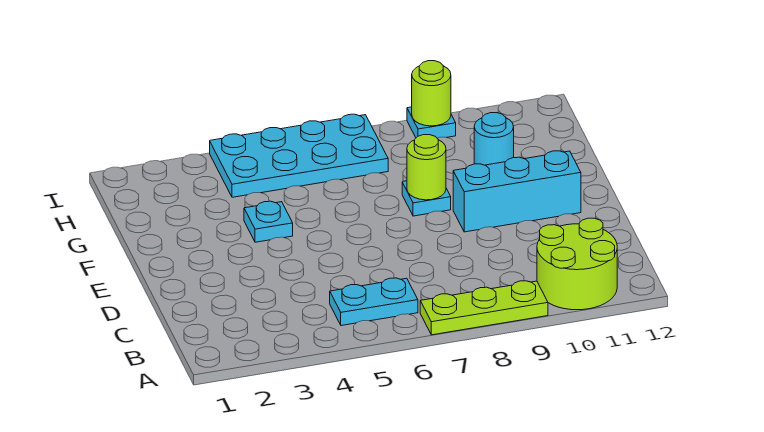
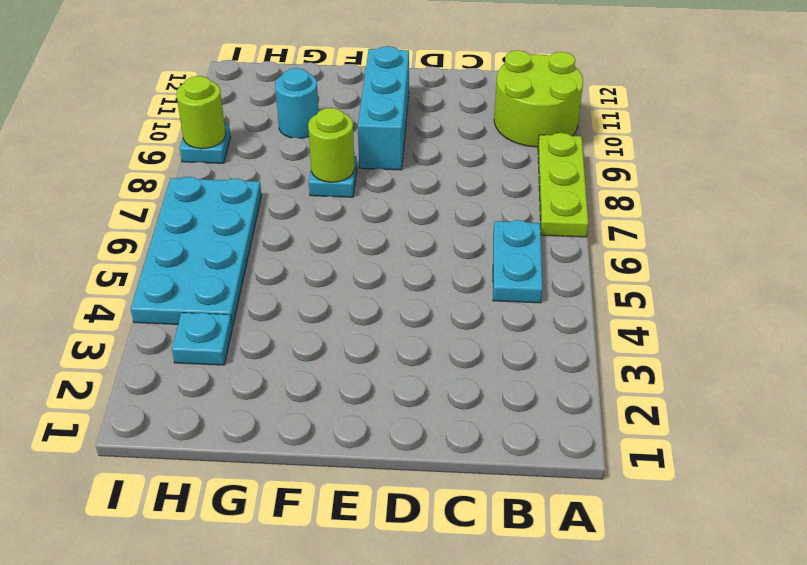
cyan 1x1 plate [244,201,293,242] -> cyan 1x1 plate moved to [172,313,232,365]

